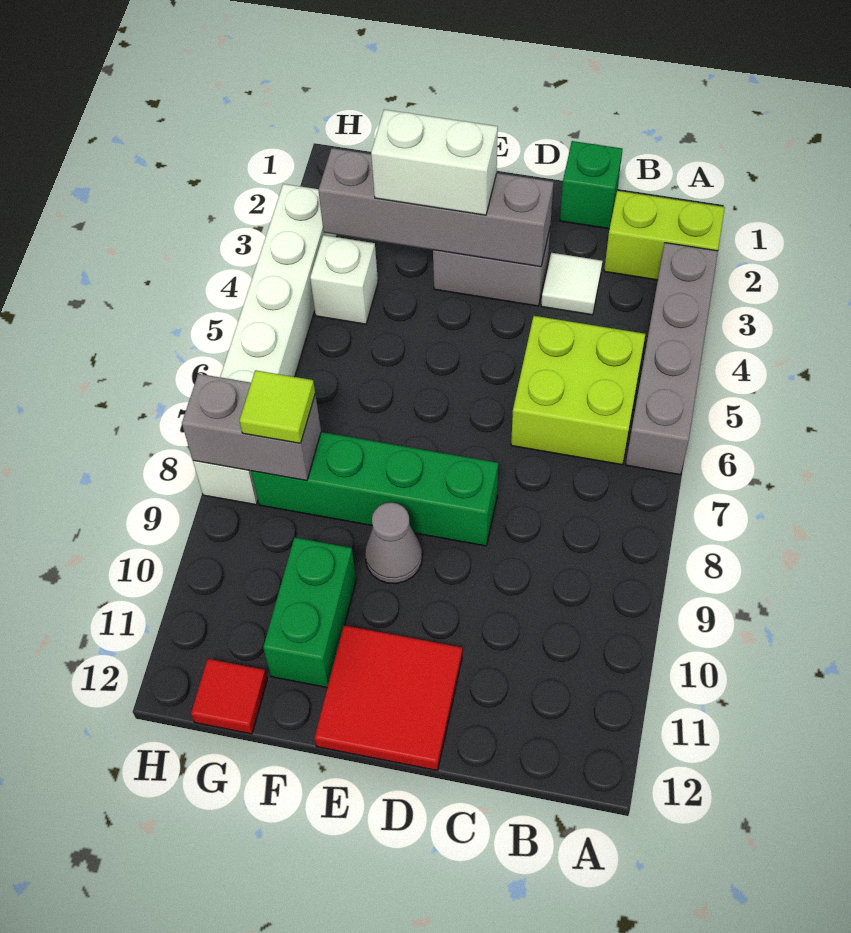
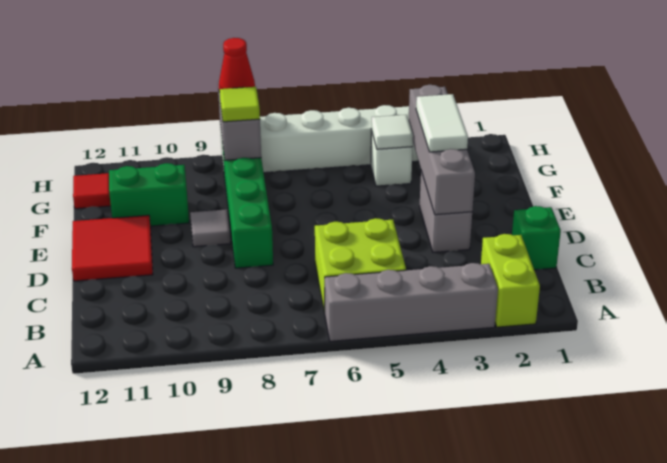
white 1x1 tile [541,253,602,315] -> white 1x1 tile moved to [372,115,413,149]
white 1x2 brick [371,110,498,215] -> white 1x2 tile [416,94,468,152]
grey 1x1 cone [365,502,422,584] -> grey 1x1 tile [190,209,230,247]
none -> red 1x1 cone [219,38,255,92]

